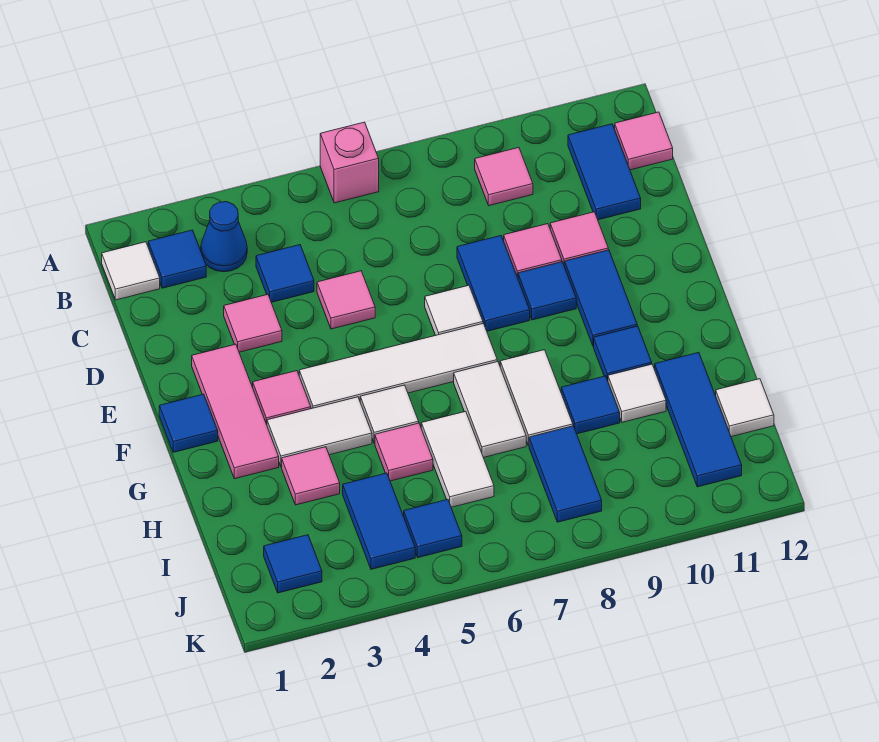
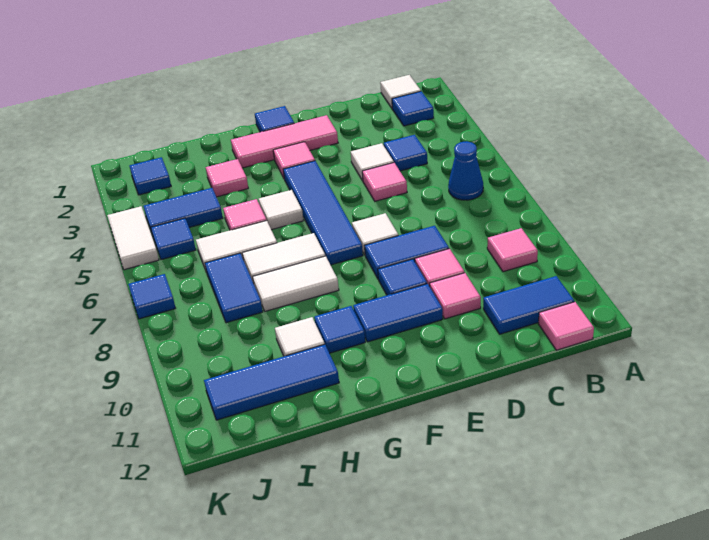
pink 1x1 brick [320,122,379,203] -> none
blue 1x1 cone [201,202,247,272] -> blue 1x1 cone moved to [448,141,483,200]
pink 1x1 tile [224,295,282,352] -> none
white 1x4 tile [299,324,497,409] -> blue 1x4 tile [283,161,363,265]
white 1x2 tile [267,397,372,467] -> white 1x2 tile moved to [107,206,159,270]
blue 1x1 tile [561,376,620,434] -> blue 1x1 tile moved to [128,274,175,319]
blue 1x2 tile [529,426,602,522] -> blue 1x2 tile turned to [205,253,263,323]
white 1x1 tile [716,379,774,437] -> white 1x1 tile moved to [351,143,394,181]

